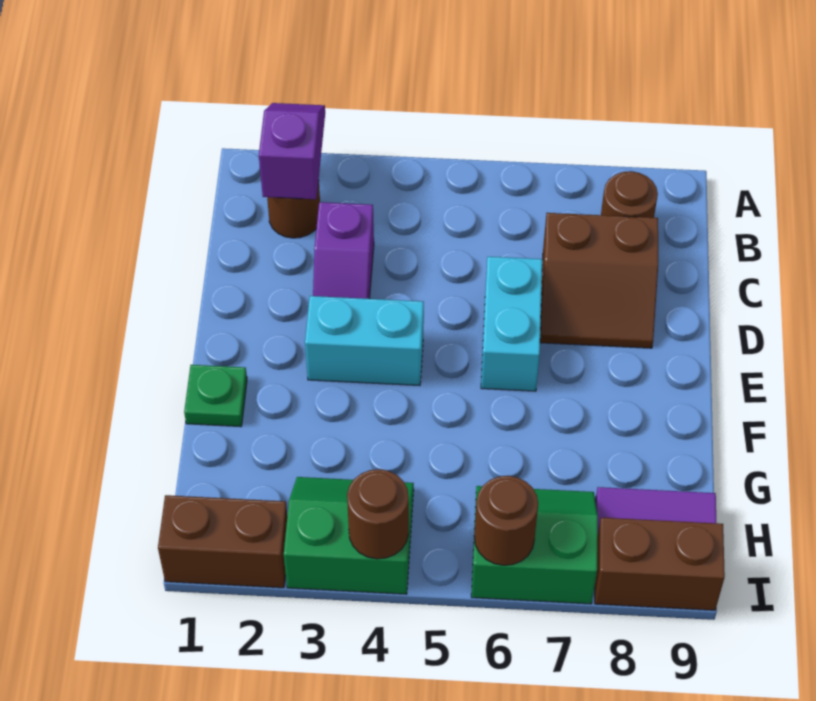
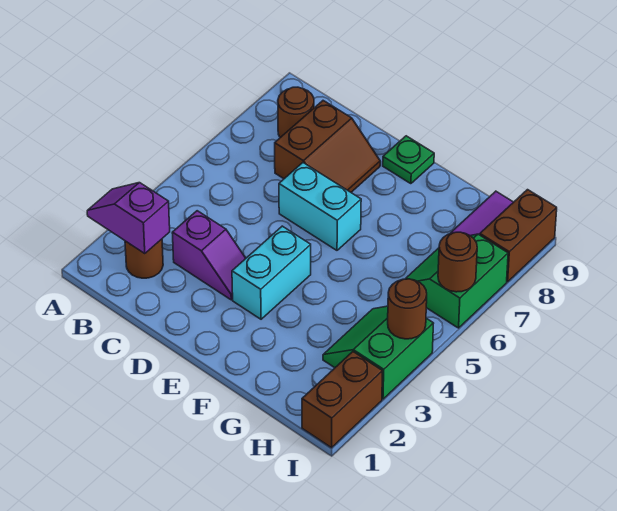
green 1x1 plate [184,365,247,427] -> green 1x1 plate moved to [383,136,434,184]

